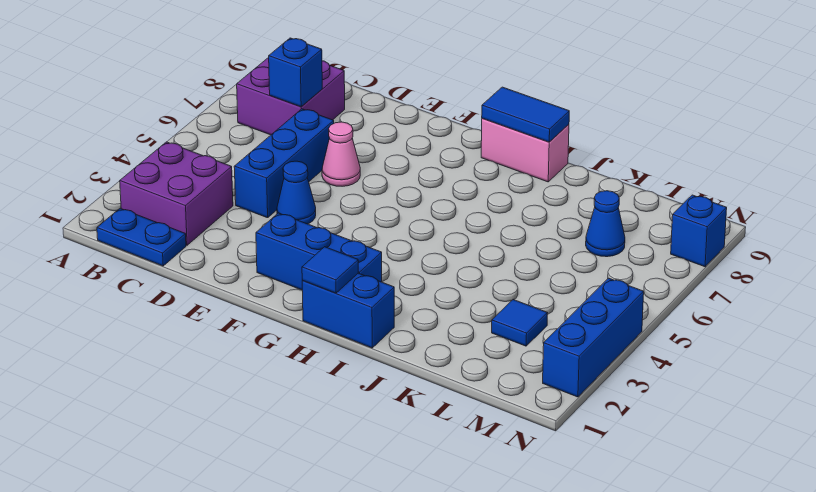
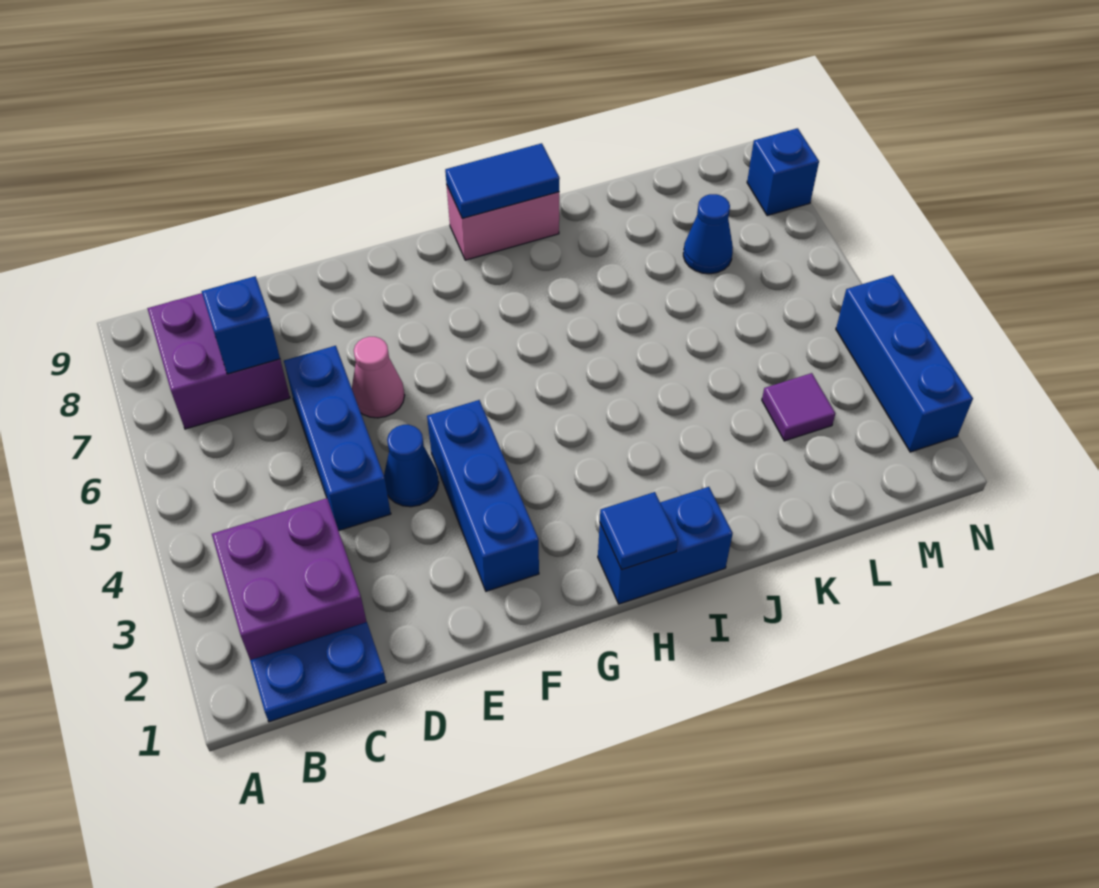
blue 1x3 brick [256,213,382,290] -> blue 1x3 brick turned to [427,400,539,591]
blue 1x1 tile [492,300,547,346] -> purple 1x1 tile [762,373,835,441]

